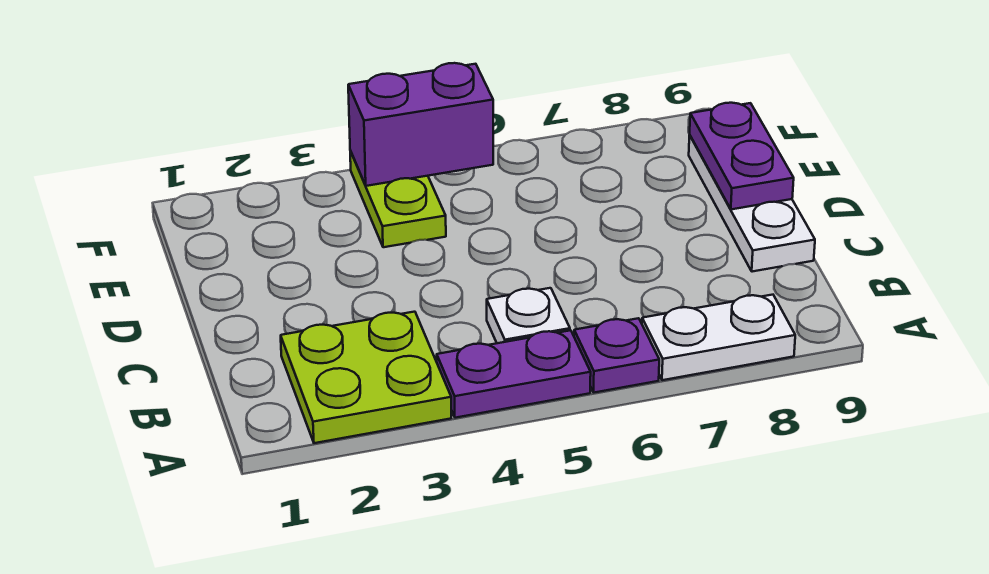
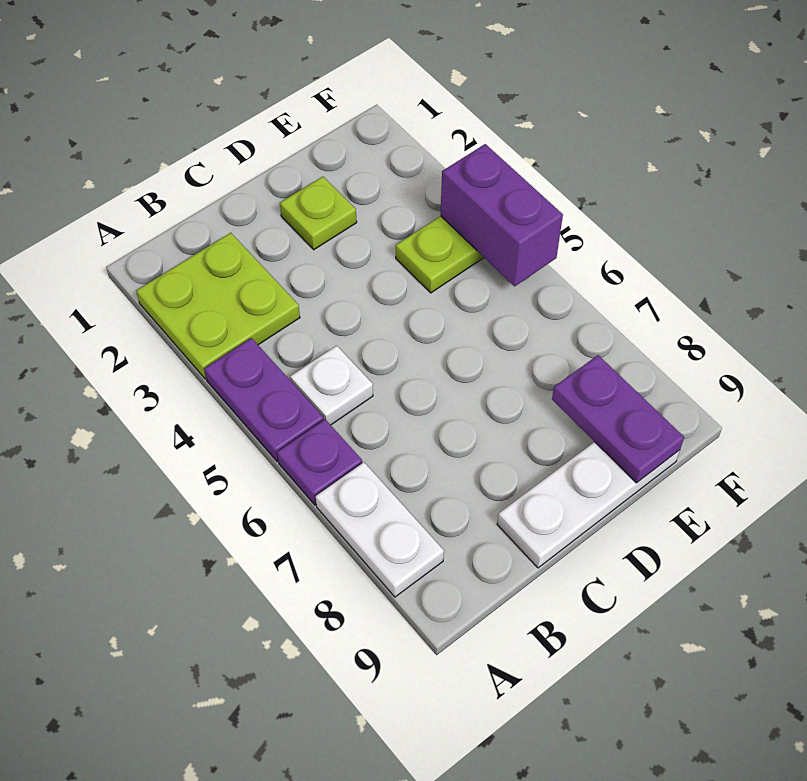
none -> lime 1x1 plate [280,177,357,250]
purple 1x2 plate [690,103,794,209] -> purple 1x2 plate turned to [552,355,684,483]

